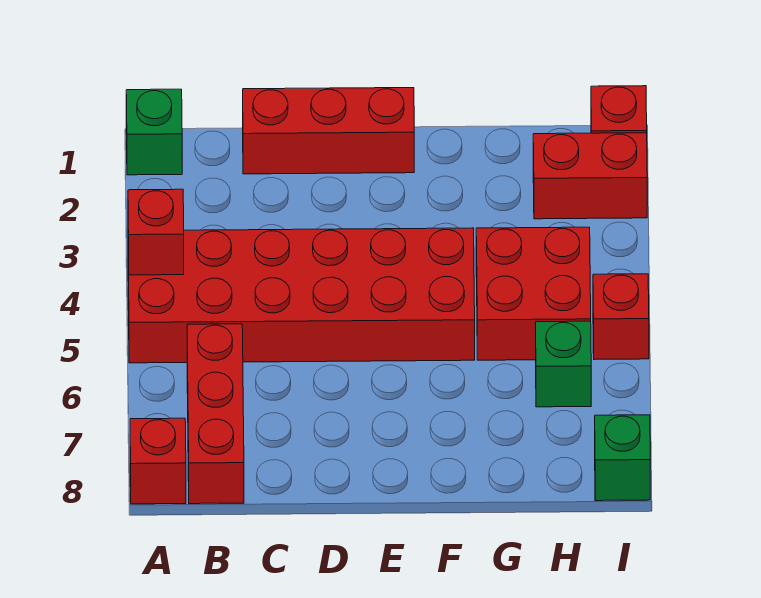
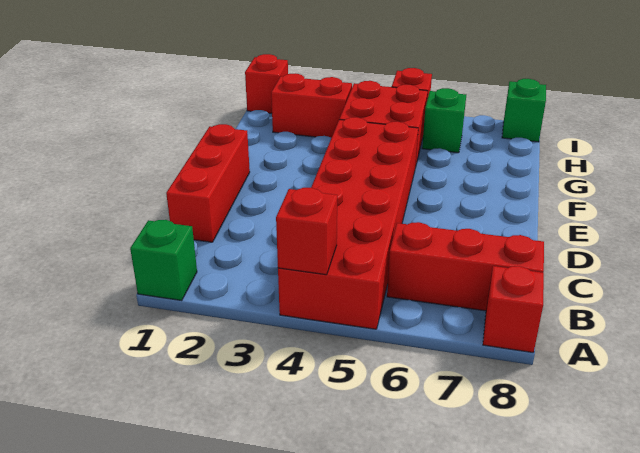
red 1x2 brick [533,133,647,219] -> red 1x2 brick turned to [271,73,352,138]

